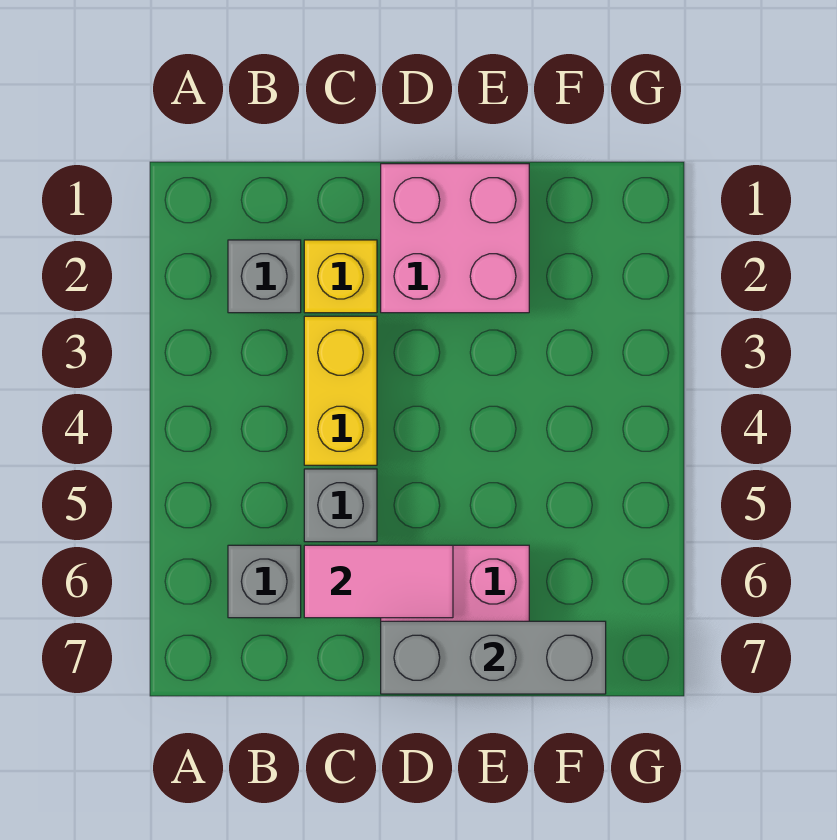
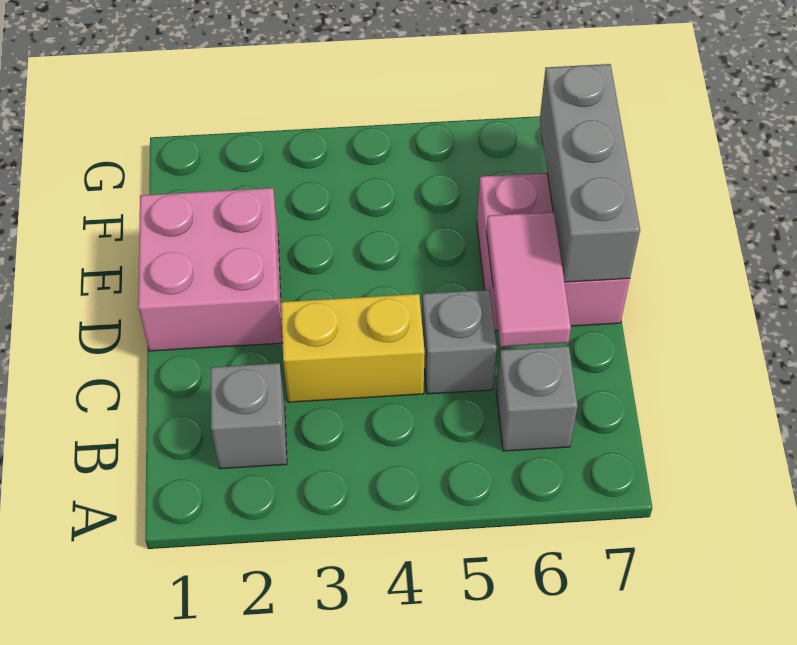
yellow 1x1 brick [304,240,377,313] -> none

